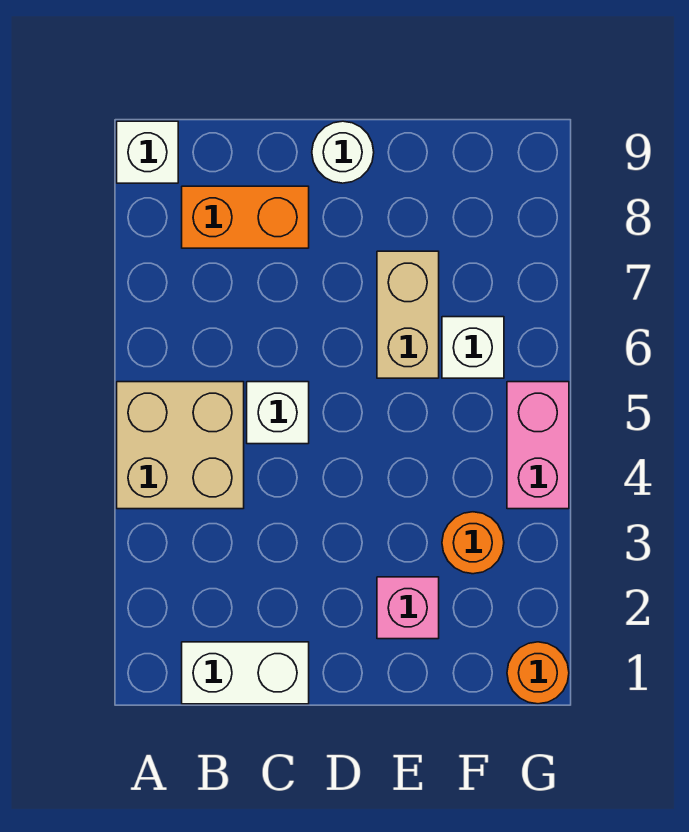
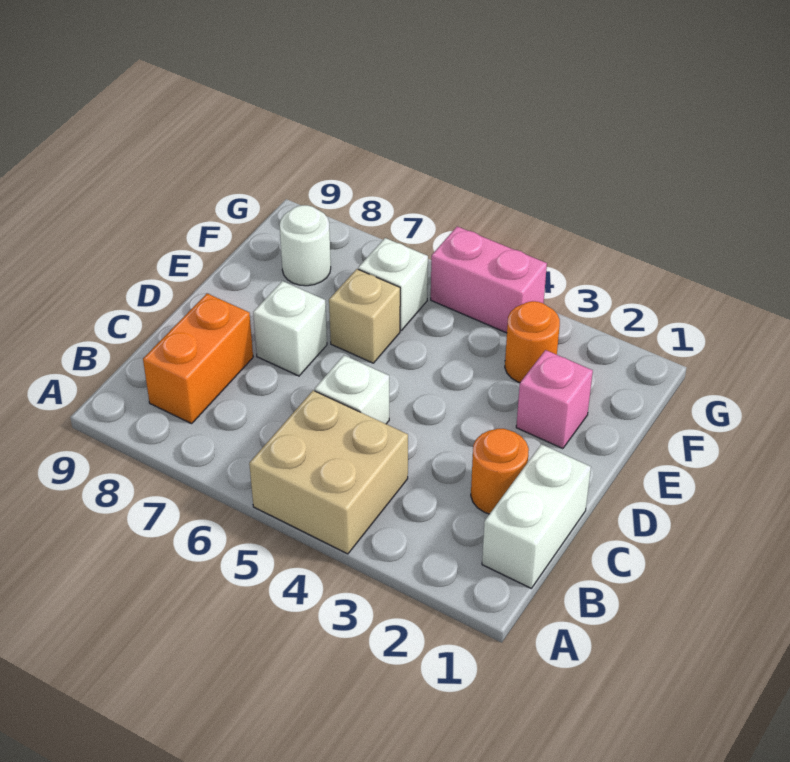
white 1x1 brick [117,121,178,183] -> white 1x1 brick moved to [253,281,327,376]
white 1x1 round brick [312,121,374,183] -> white 1x1 round brick moved to [280,205,331,286]
tan 1x2 brick [377,251,439,378] -> tan 1x1 brick [329,269,400,363]
orange 1x1 round brick [507,642,569,704] -> orange 1x1 round brick moved to [471,429,529,514]

